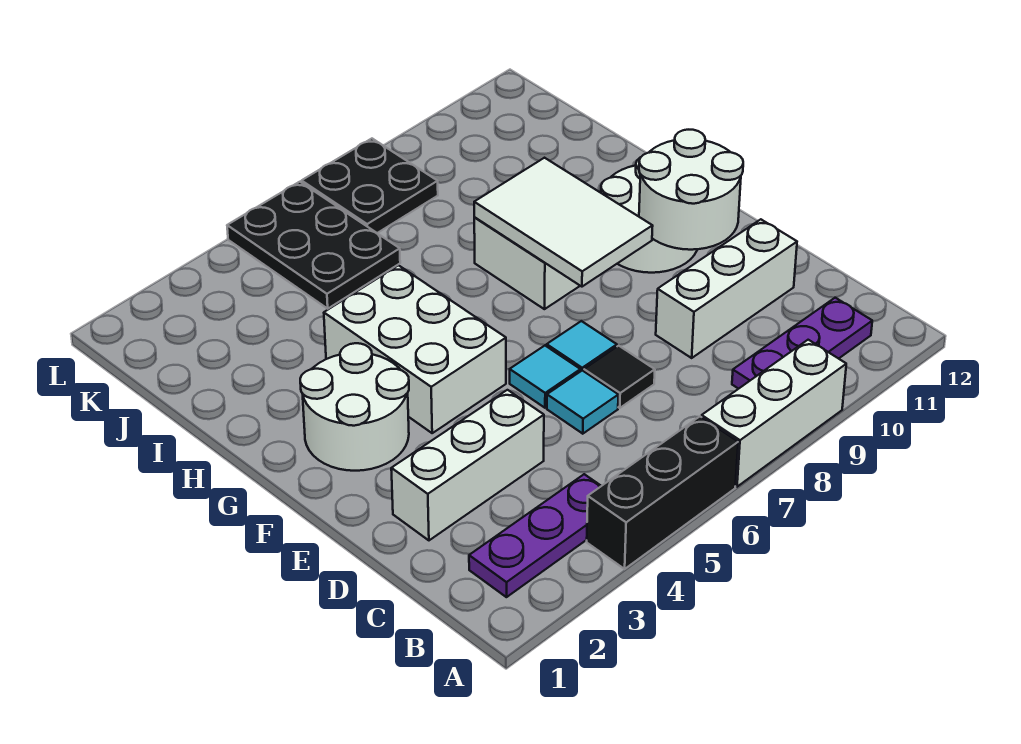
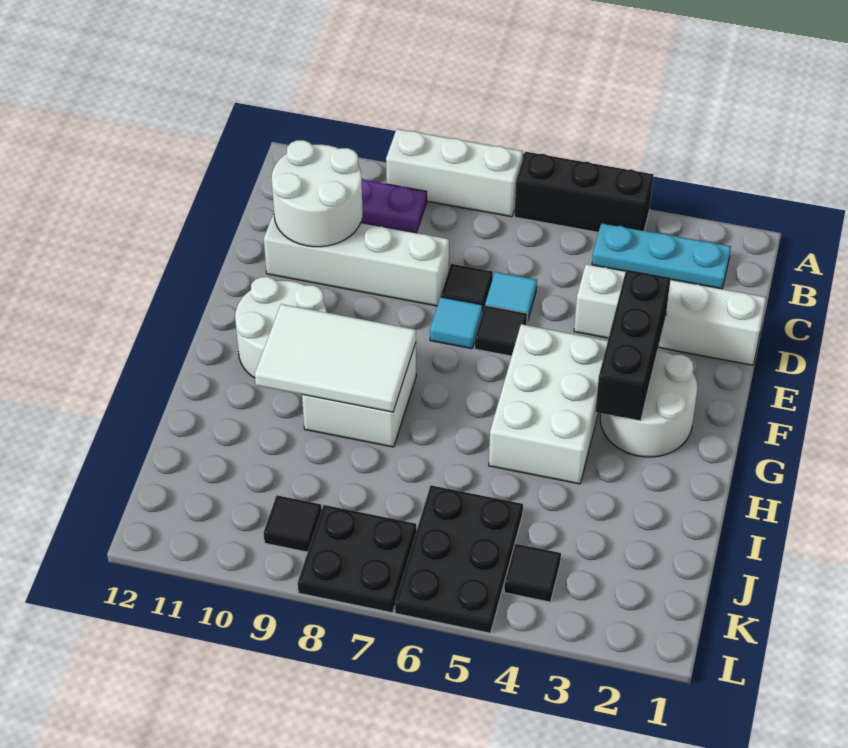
purple 1x3 plate [469,474,601,597] -> cyan 1x3 plate [592,223,731,289]
white 1x3 brick [391,390,544,540] -> white 1x4 brick [574,264,766,365]
white 1x3 brick [656,219,797,358] -> white 1x4 brick [264,213,449,306]
none -> black 1x3 brick [595,270,671,421]
cyan 1x1 tile [510,346,580,408] -> black 1x1 tile [475,305,527,356]
white 2x2 round brick [639,130,743,250] -> white 2x2 round brick moved to [272,140,363,247]
white 2x3 tile [474,158,653,287] -> white 2x3 tile turned to [255,304,416,412]
none -> black 1x1 tile [504,544,561,602]
none -> black 1x1 tile [263,495,322,552]

